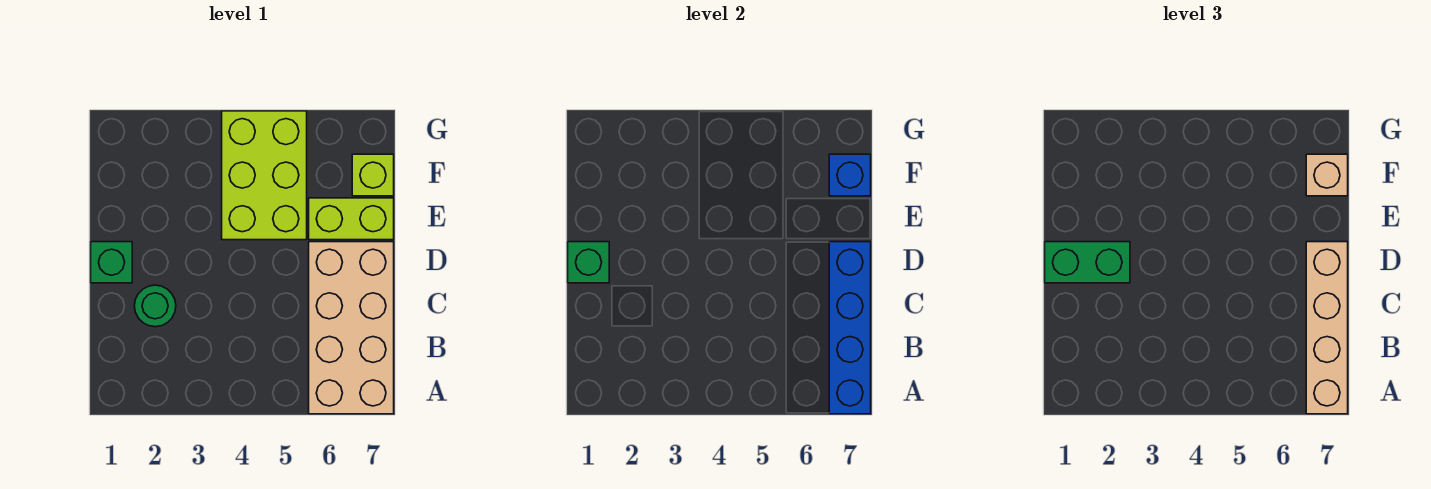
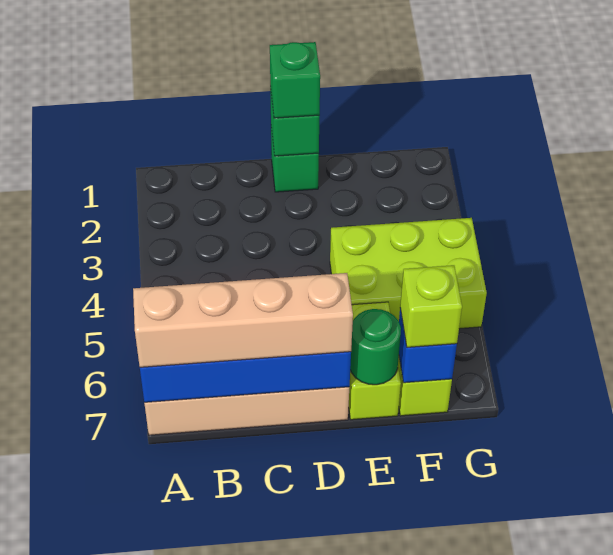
green 1x1 round brick [134,285,176,327] -> green 1x1 round brick moved to [350,309,401,385]
green 1x2 brick [1045,242,1130,283] -> green 1x1 brick [270,42,320,118]
tan 1x1 brick [1306,154,1348,196] -> lime 1x1 brick [400,265,462,347]

